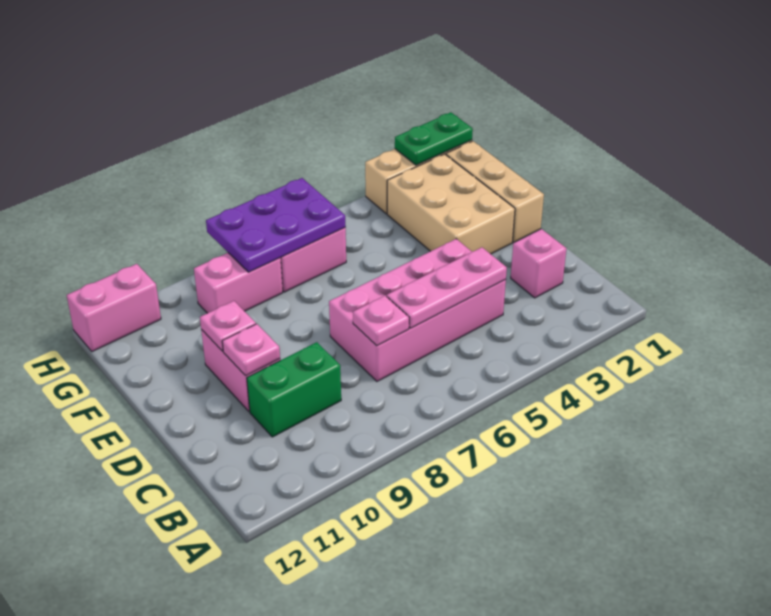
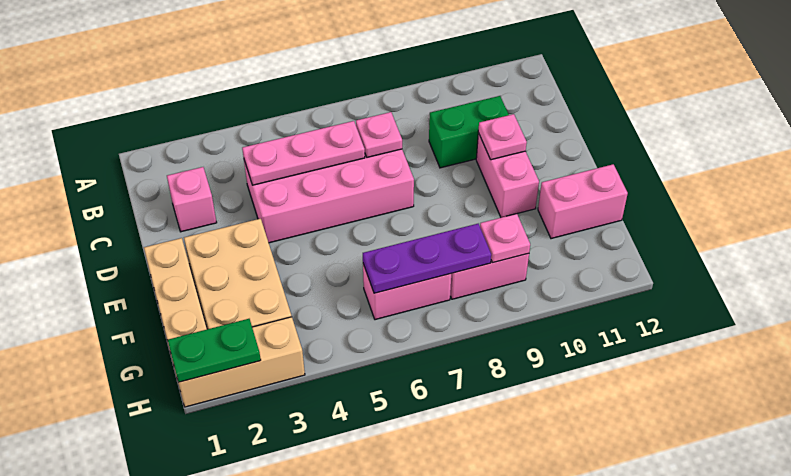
pink 1x1 plate [200,301,256,351] -> pink 1x1 plate moved to [480,214,530,263]
purple 2x3 plate [206,178,346,272] -> purple 1x3 plate [363,224,491,293]
pink 1x2 brick [67,264,161,351] -> pink 1x2 brick moved to [538,164,628,239]

